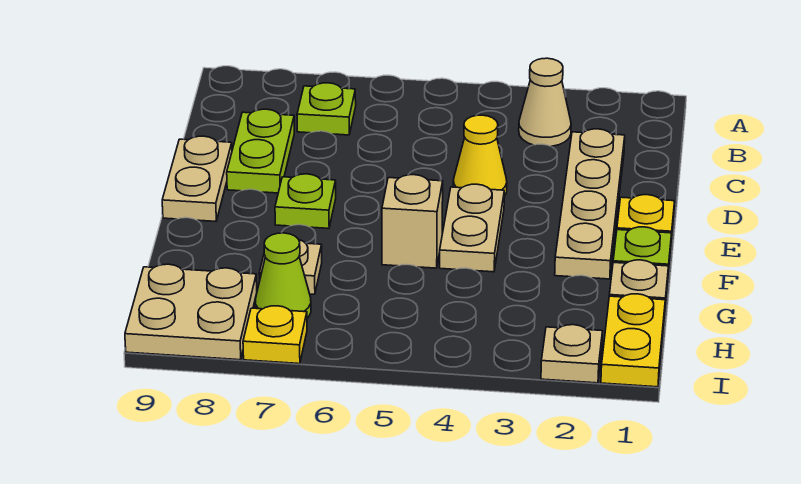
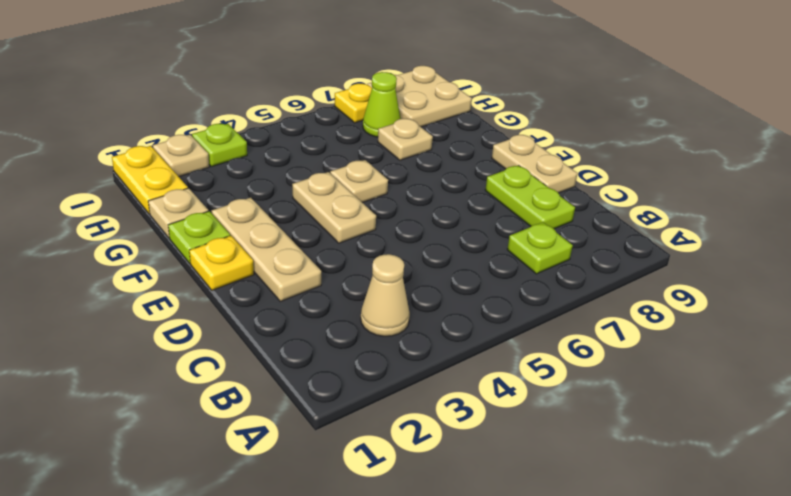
tan 1x4 plate [555,129,625,279] -> tan 1x3 plate [211,198,321,301]
yellow 1x1 cone [453,115,507,196] -> none
lime 1x1 plate [275,174,336,228] -> lime 1x1 plate moved to [192,124,247,167]
tan 1x1 brick [382,175,443,268] -> tan 1x1 plate [330,160,388,203]

